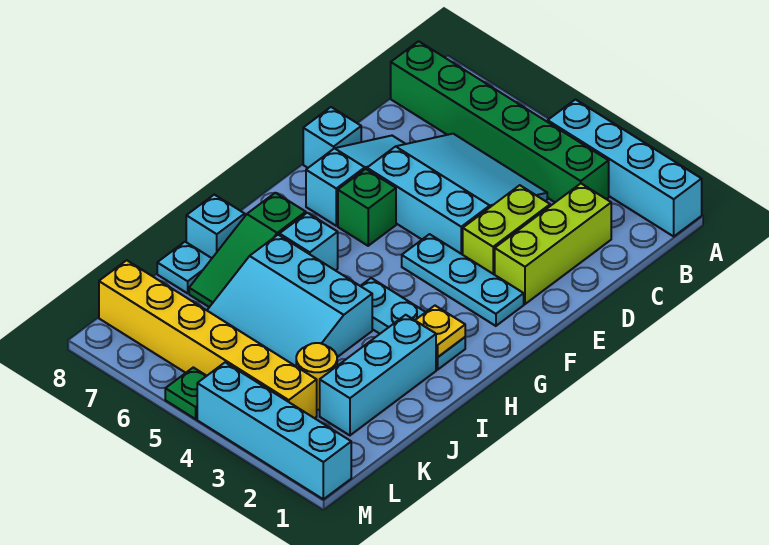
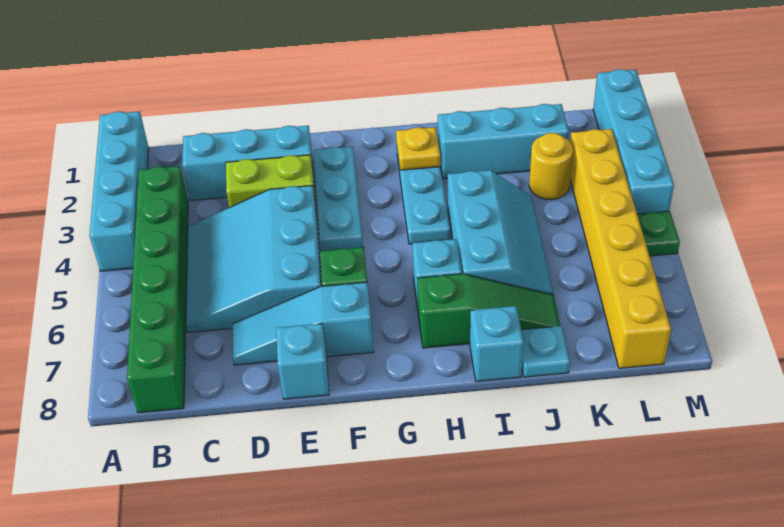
lime 1x3 brick [495,184,611,304] -> cyan 1x3 brick [182,126,314,200]
cyan 3x3 slope [207,235,372,366] -> cyan 2x3 slope [448,170,553,295]

